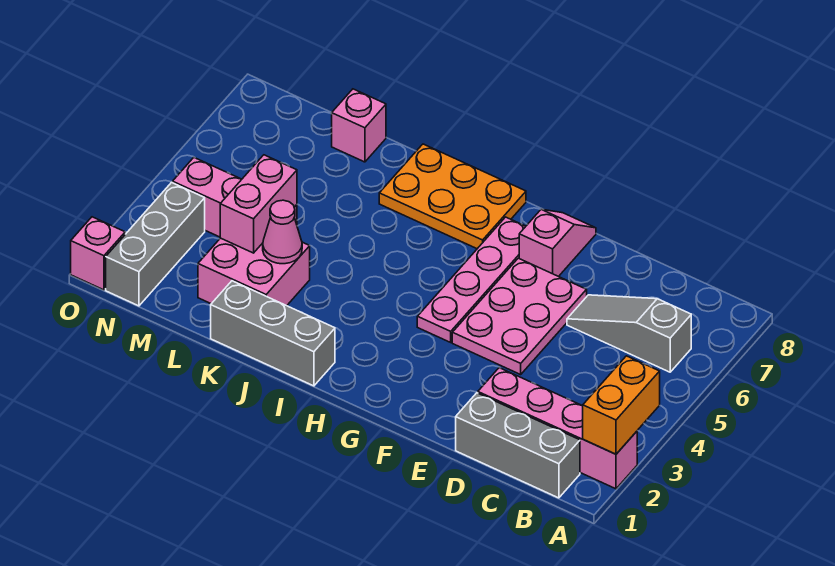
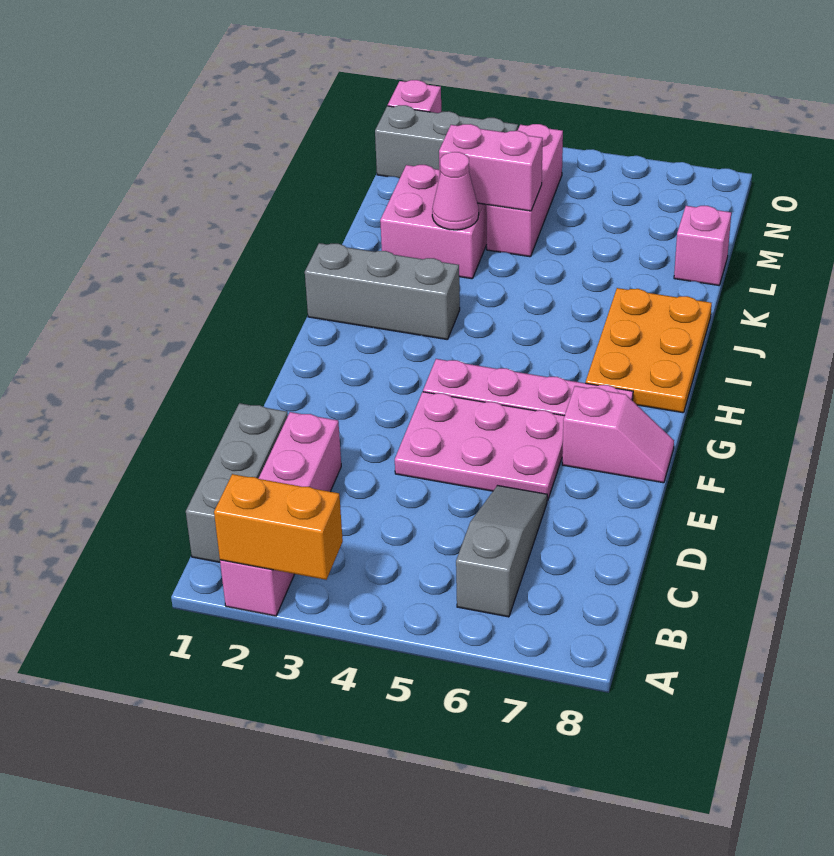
grey 1x3 brick [211,281,335,386] -> grey 1x3 brick turned to [305,243,460,340]

